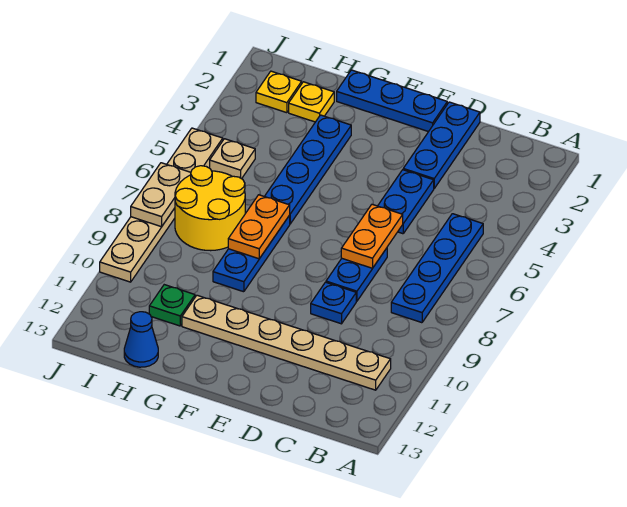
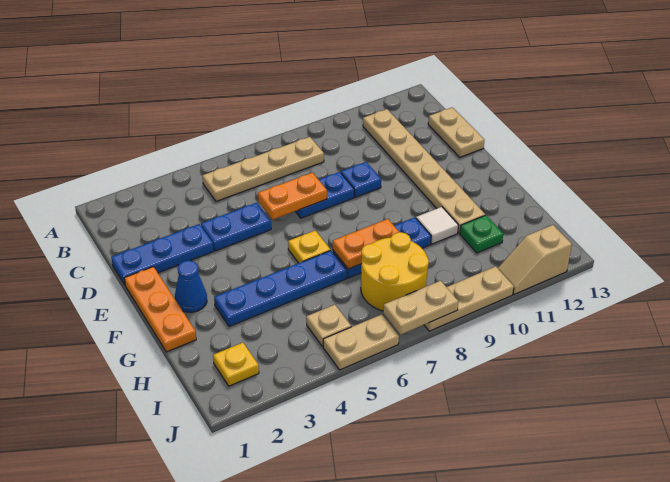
blue 1x4 plate [391,214,483,323] -> tan 1x4 plate [203,137,324,201]
none -> tan 1x2 plate [428,107,484,157]
blue 1x3 plate [337,70,447,132] -> orange 1x3 plate [124,267,196,352]
none -> white 1x1 tile [416,207,458,244]
yellow 1x1 plate [289,82,334,122] -> yellow 1x1 plate moved to [288,231,330,263]
blue 1x1 cone [124,312,158,367] -> blue 1x1 cone moved to [175,260,207,312]
none -> tan 1x2 slope [498,225,572,294]

